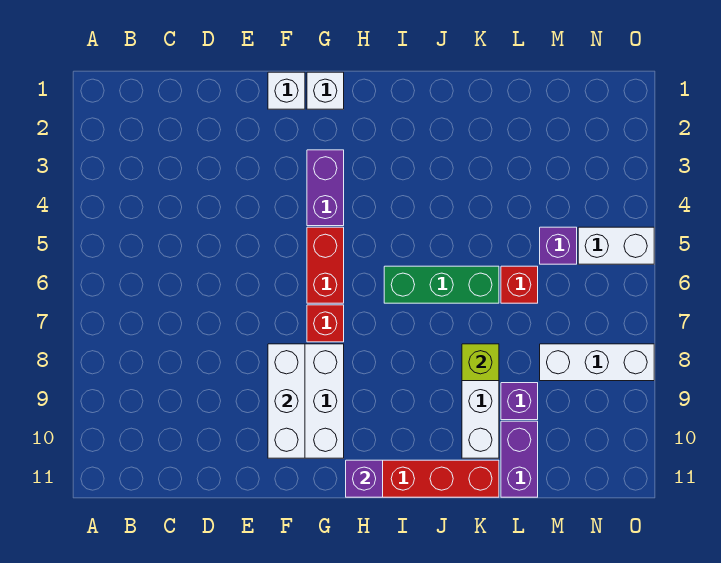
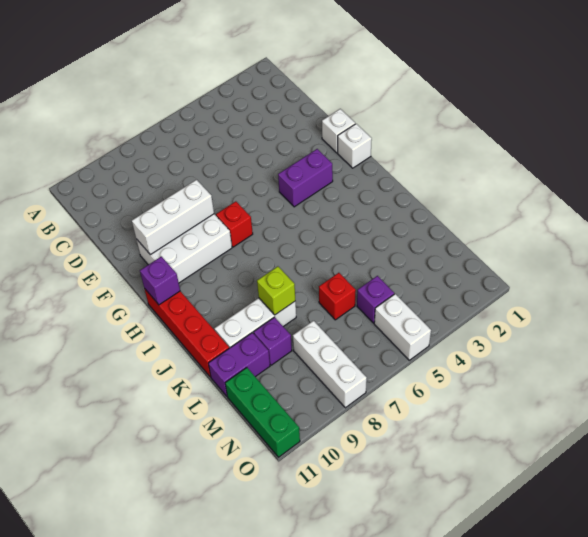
red 1x2 brick [307,227,344,303] -> none
green 1x3 brick [384,266,499,303] -> green 1x3 brick moved to [225,368,300,457]

